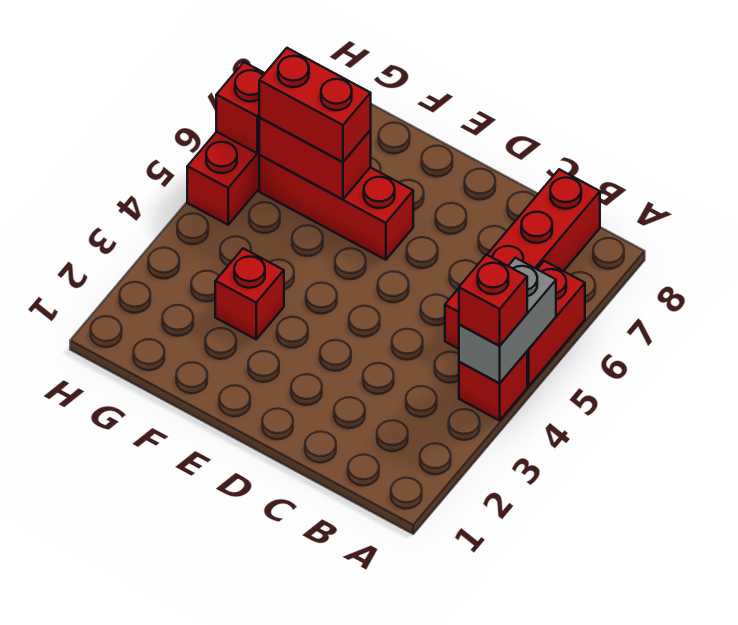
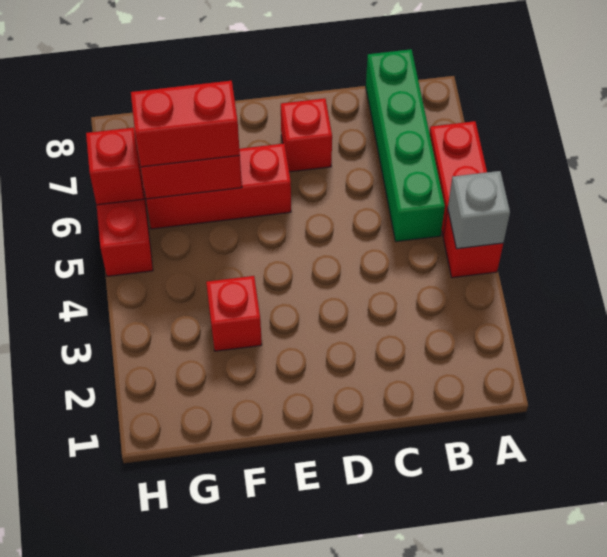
grey 1x2 brick [459,258,556,383] -> grey 1x1 brick [448,171,510,249]
red 1x1 brick [459,255,527,346] -> red 1x1 brick moved to [281,98,332,172]
red 1x4 brick [445,169,600,349] -> green 1x4 brick [366,49,445,242]

